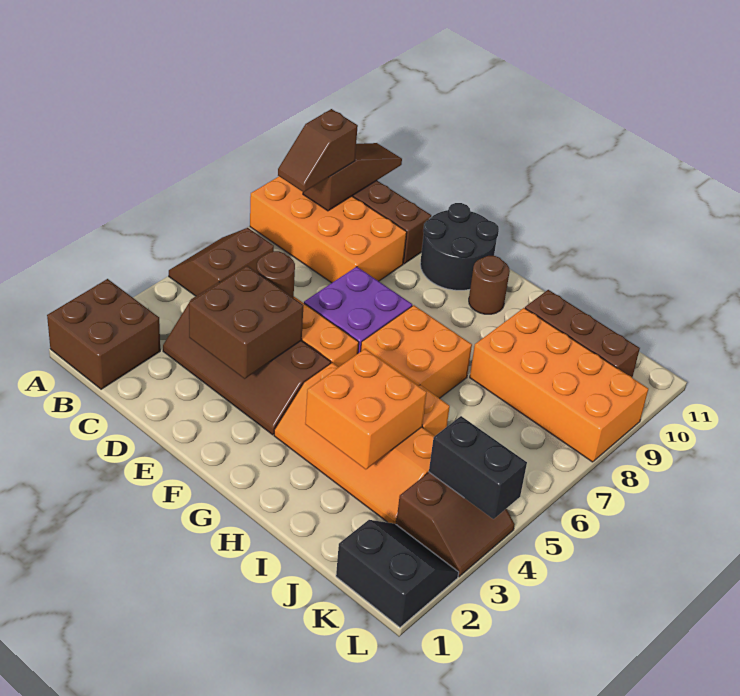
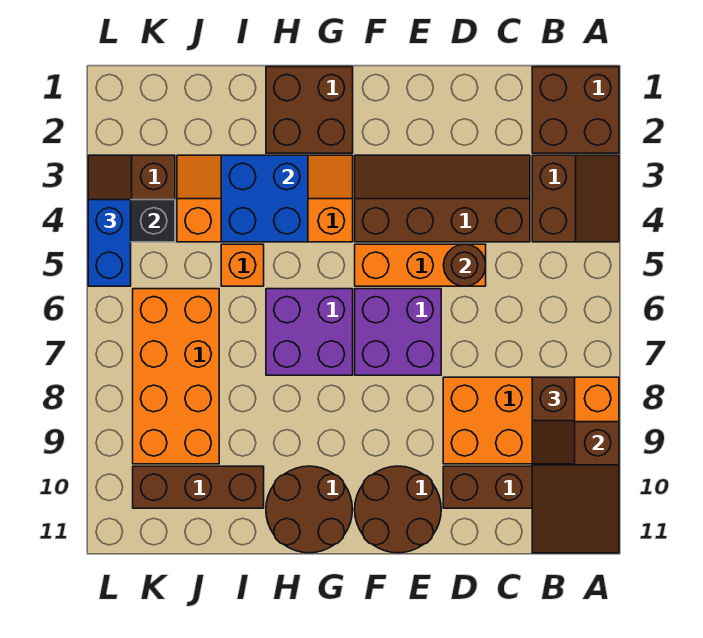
brown 2x2 slope [169,228,274,296] -> brown 2x2 slope moved to [532,155,619,242]
brown 1x2 slope [278,109,358,192] -> brown 1x2 slope turned to [532,377,575,464]
brown 1x3 slope [303,143,402,211] -> brown 2x3 slope [532,422,619,553]
brown 2x2 brick [189,266,303,379] -> brown 2x2 brick moved to [266,67,353,153]
black 2x2 round brick [420,203,499,290] -> brown 2x2 round brick [355,466,441,553]
orange 2x2 brick [361,305,472,398] -> purple 2x2 brick [266,289,353,375]
brown 1x1 round brick [469,256,510,314] -> brown 2x2 round brick [266,466,353,553]
orange 2x2 brick [305,349,427,469] -> blue 2x2 brick [221,155,308,242]
orange 2x4 brick [470,308,648,462] -> orange 2x4 brick turned to [133,289,219,464]
black 2x2 slope [336,520,459,627] -> none
none -> blue 1x2 brick [88,200,131,286]

